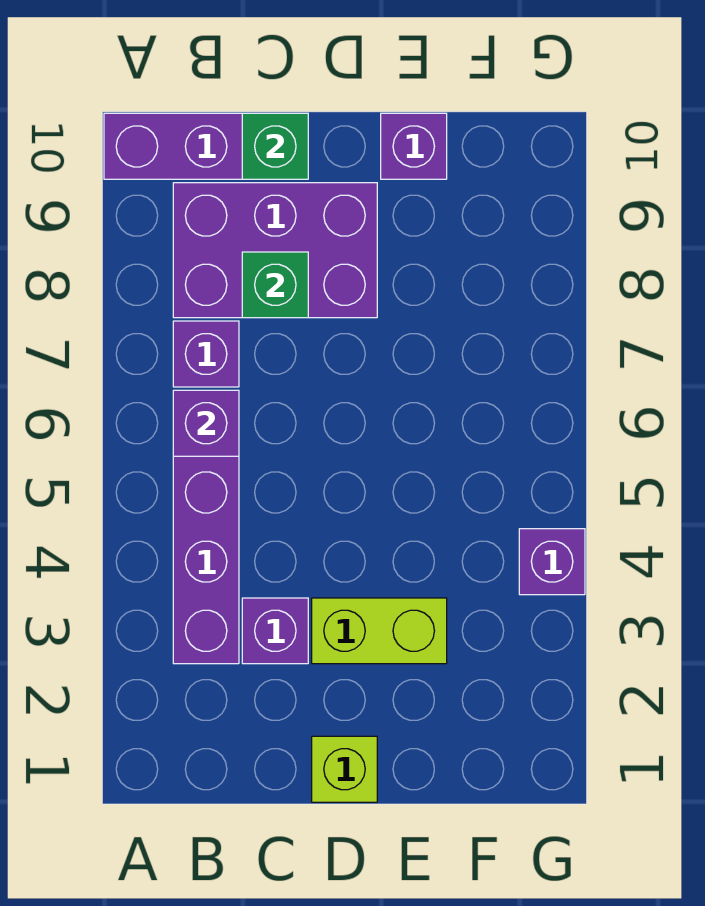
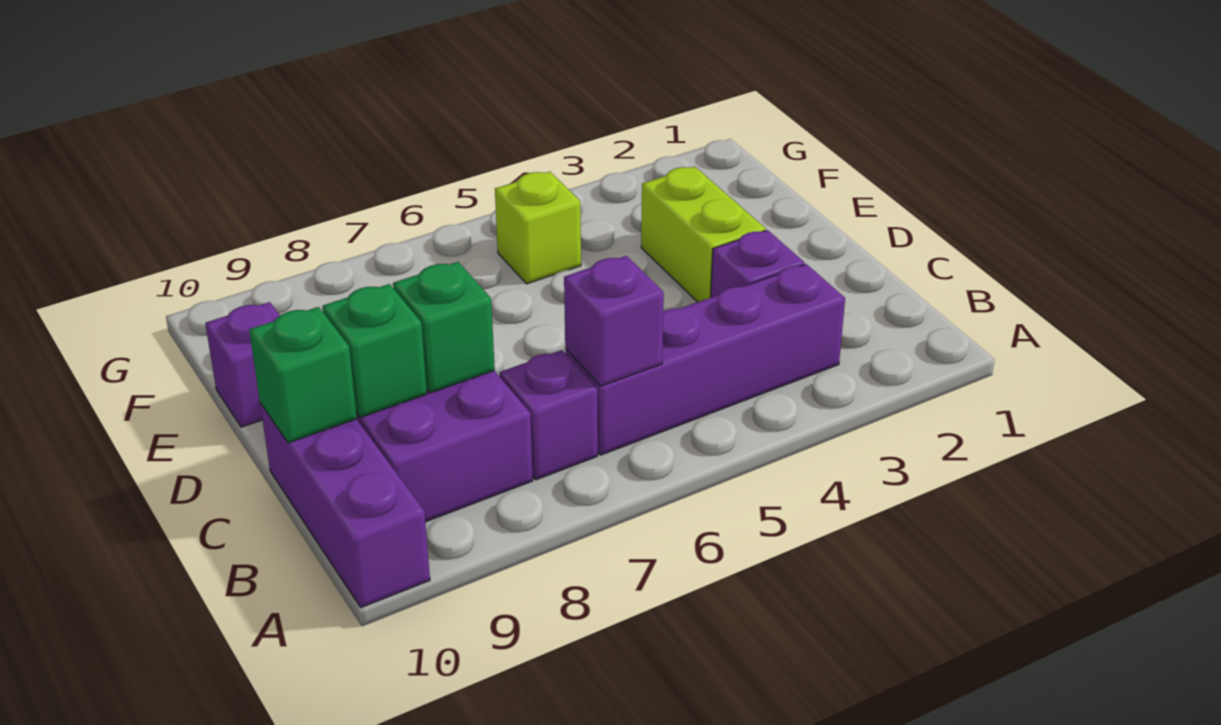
none -> green 1x1 brick [322,284,427,417]
lime 1x1 brick [312,736,377,802] -> lime 1x1 brick moved to [495,172,581,284]
purple 1x1 brick [519,529,585,595] -> none

